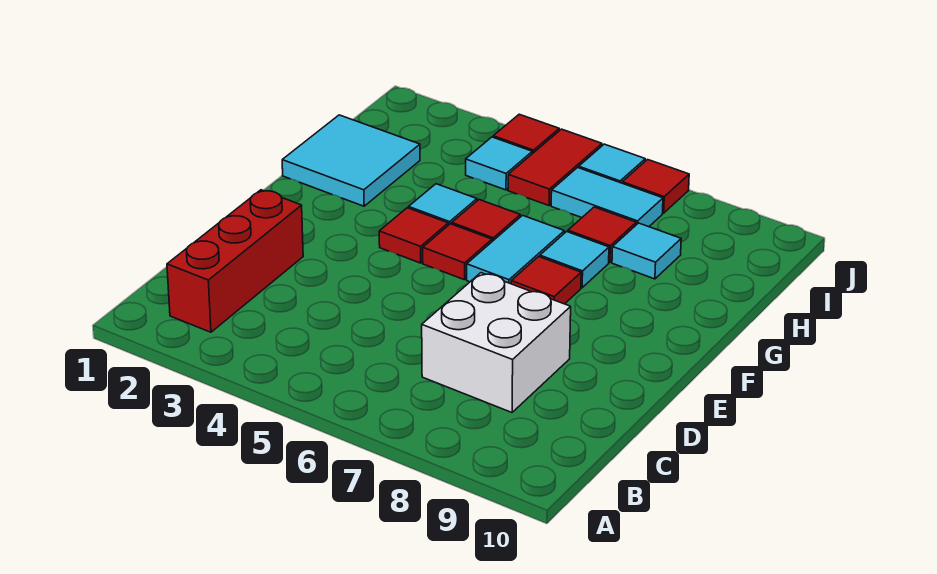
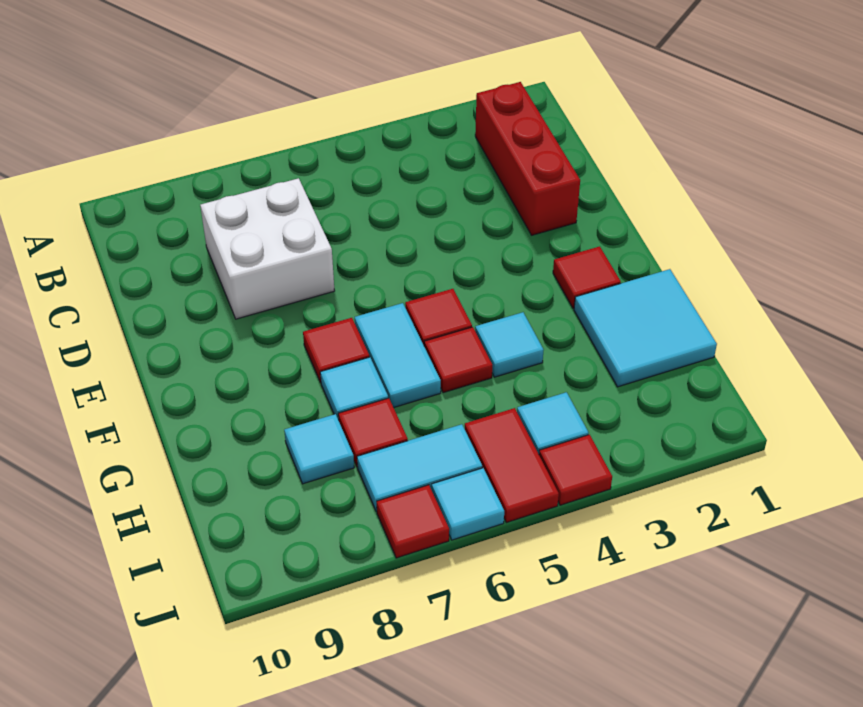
red 1x1 tile [379,208,448,263] -> red 1x1 tile moved to [553,246,621,308]

